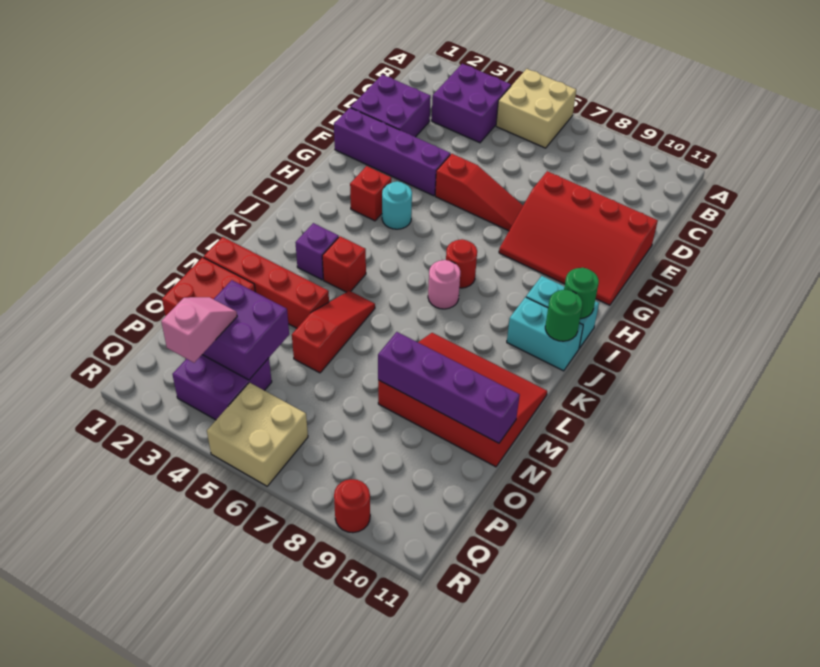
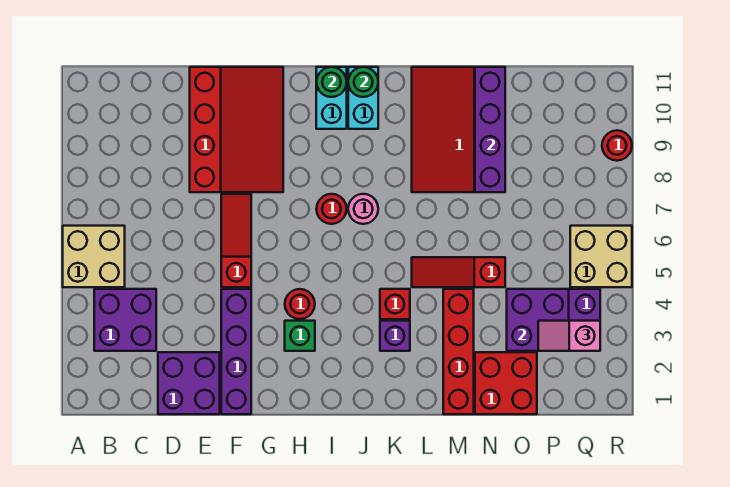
red 1x1 brick [350,166,391,221] -> green 1x1 brick [285,321,315,351]
cyan 1x1 round brick [382,181,412,229] -> red 1x1 round brick [285,289,315,319]

